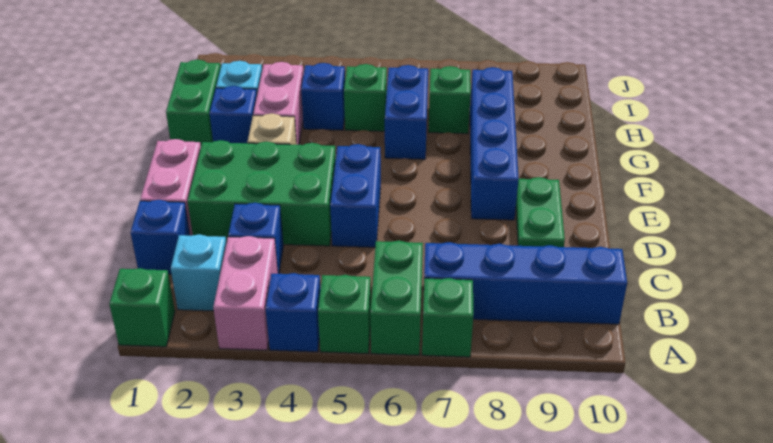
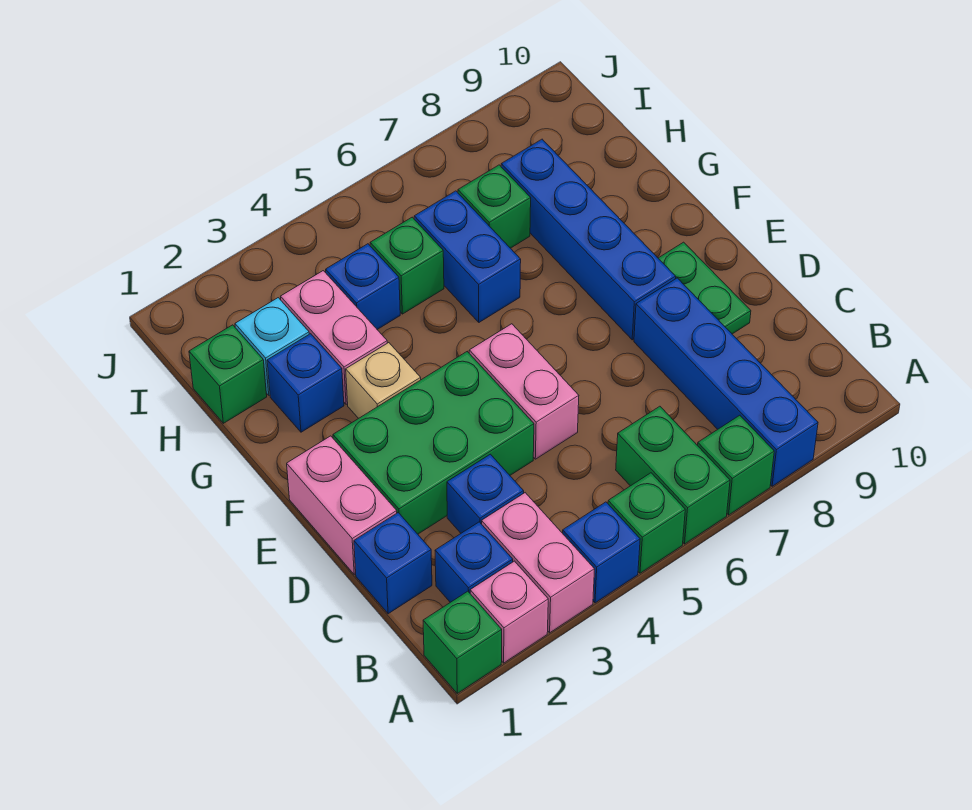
none -> pink 1x1 brick [470,561,548,663]
cyan 1x1 brick [171,234,226,311] -> blue 1x1 brick [435,522,513,602]
blue 1x4 brick [424,242,627,324] -> blue 1x4 brick turned to [634,278,818,486]
blue 1x2 brick [330,144,381,247] -> pink 1x2 brick [469,324,579,459]
green 1x2 brick [166,60,221,145] -> green 1x1 brick [189,325,267,423]

